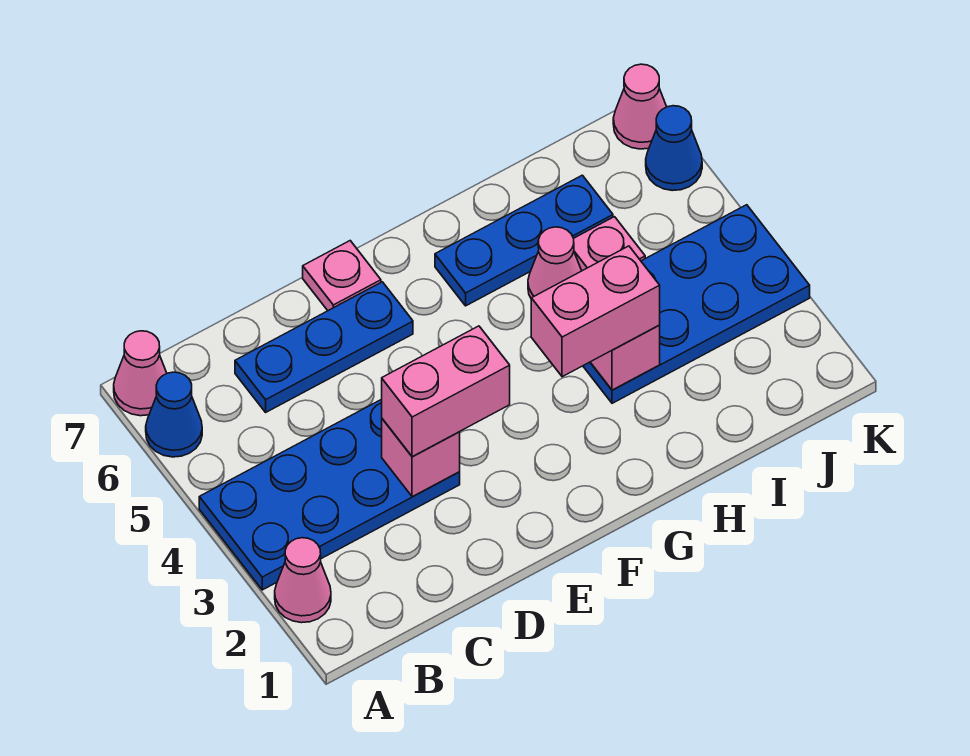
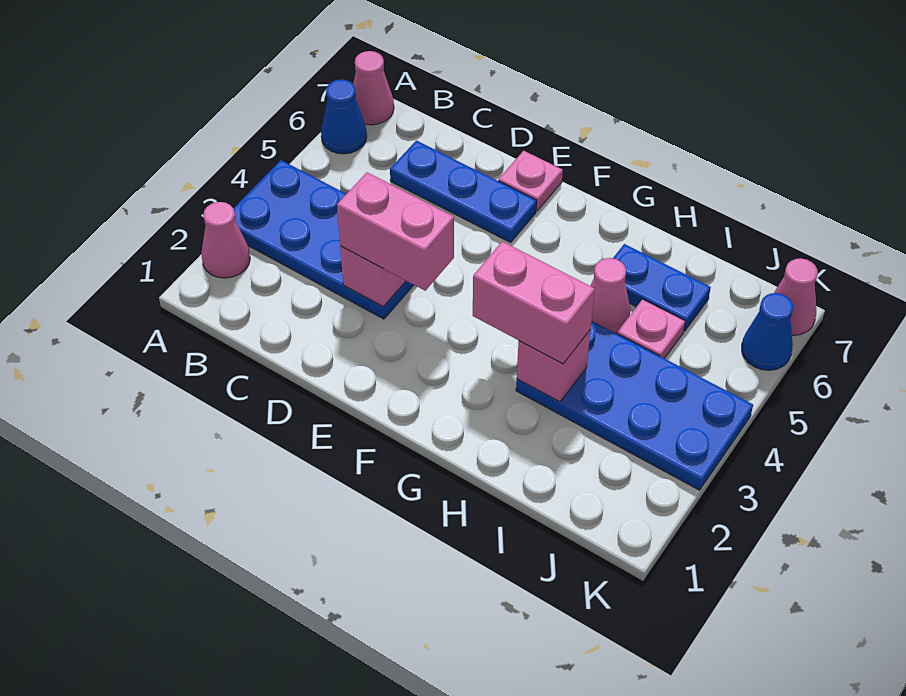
blue 1x3 plate [435,175,613,306] -> blue 1x2 plate [613,244,711,331]

